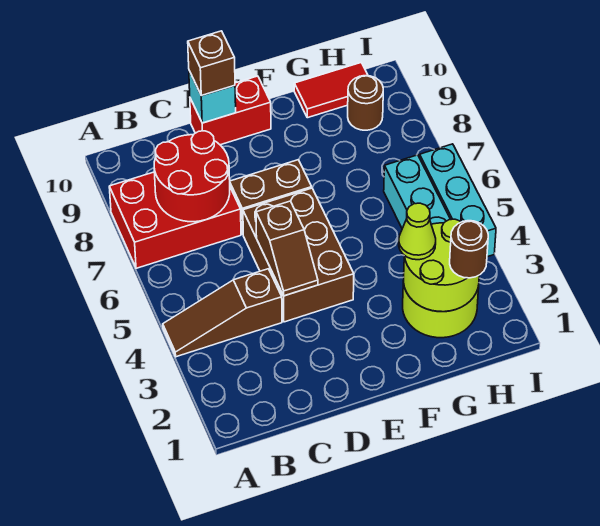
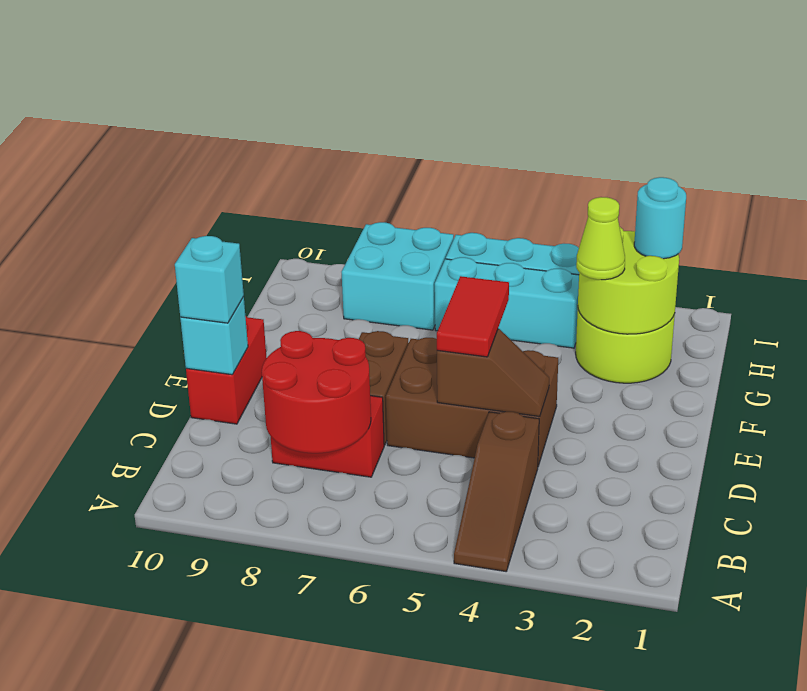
red 2x3 brick [109,172,241,268] -> red 1x2 brick [271,396,384,477]
brown 1x1 brick [188,31,235,96] -> cyan 1x1 brick [175,236,244,323]
red 1x2 tile [294,63,368,118] -> red 1x2 tile moved to [437,276,509,357]
brown 1x1 round brick [450,221,488,278] -> cyan 1x1 round brick [634,177,686,259]
none -> cyan 2x2 brick [342,222,454,330]
brown 1x1 round brick [348,76,383,130] -> none

